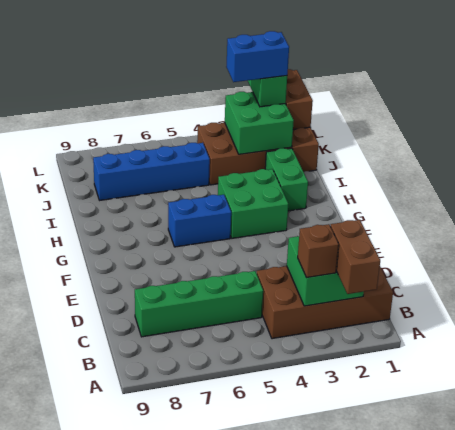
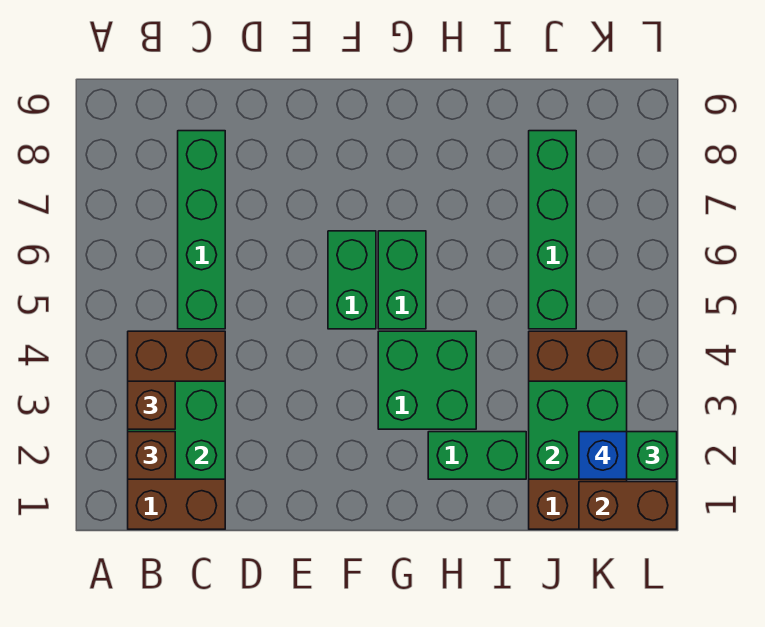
brown 1x2 brick [331,220,380,294] -> brown 1x1 brick [128,432,175,479]
none -> green 1x2 brick [328,231,376,329]
blue 1x2 brick [168,195,231,247] -> green 1x2 brick [378,231,426,329]
blue 1x4 brick [93,143,210,200] -> green 1x4 brick [529,131,576,329]
blue 1x2 brick [226,31,289,82] -> blue 1x1 brick [579,432,627,479]

